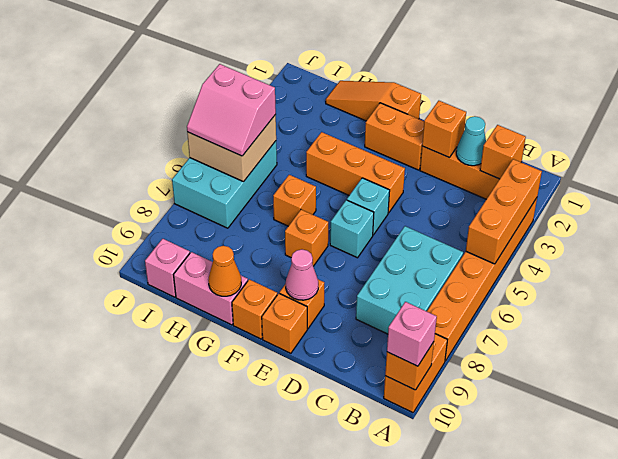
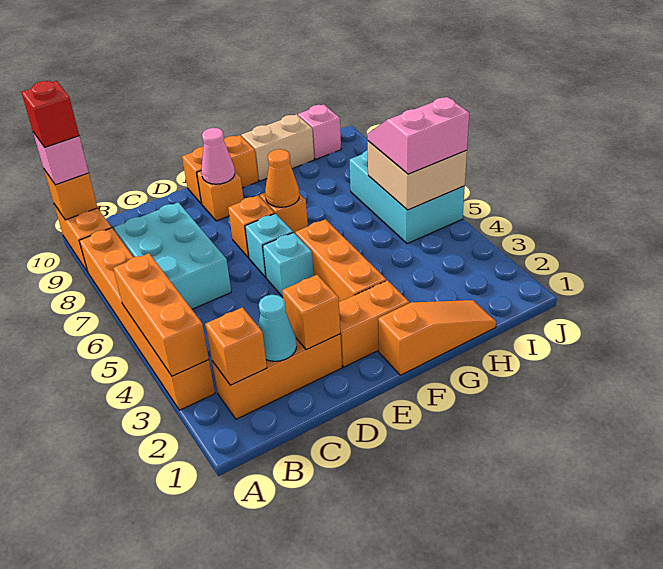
none -> red 1x1 brick [22,81,79,147]
orange 1x3 brick [306,132,405,213] -> orange 1x3 brick turned to [295,219,386,302]
orange 1x1 brick [273,175,316,226] -> orange 1x1 brick moved to [228,196,275,258]
pink 1x2 brick [174,252,248,325] -> tan 1x2 brick [241,114,314,181]
orange 1x1 cone [208,246,241,296] -> orange 1x1 cone moved to [265,149,299,207]

